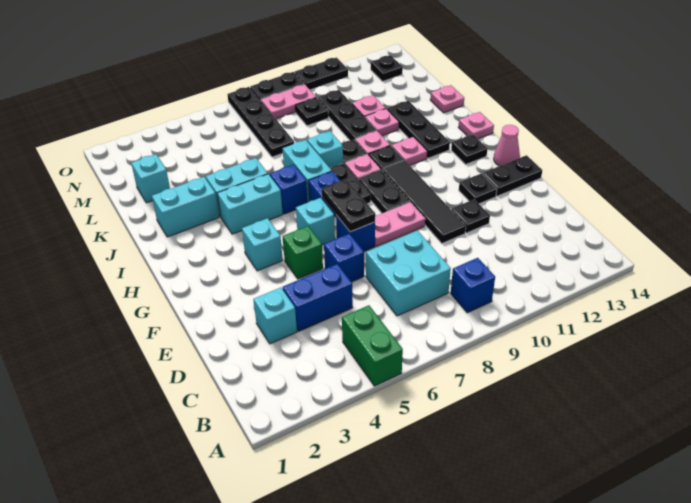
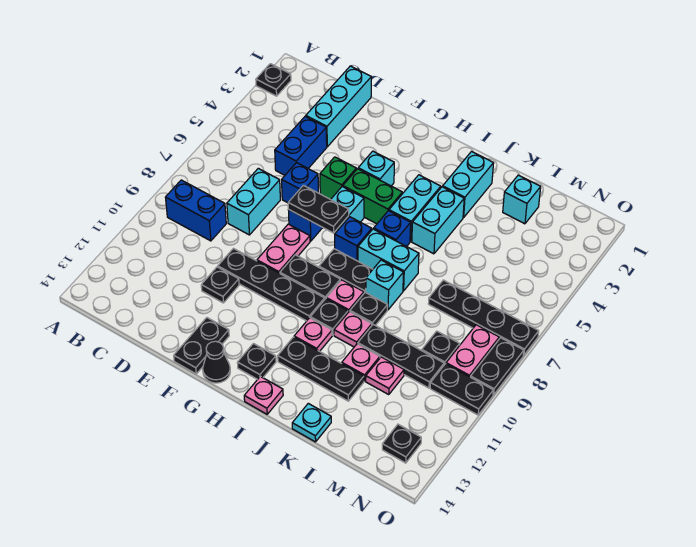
green 1x2 brick [342,305,403,386] -> green 1x2 brick moved to [343,169,402,224]
blue 1x1 brick [451,258,495,313] -> blue 1x2 brick [165,180,226,241]
cyan 2x2 brick [366,231,451,316] -> cyan 1x2 brick [227,168,280,235]
cyan 1x1 brick [253,287,297,344] -> cyan 1x3 brick [306,66,371,147]
black 1x4 tile [383,160,466,243] -> black 1x4 plate [218,248,325,321]
black 1x1 plate [459,173,497,204] -> black 1x1 plate moved to [256,64,291,96]
pink 1x1 cone [494,125,520,166] -> black 1x1 cone [203,341,230,383]
pink 1x1 plate [430,85,464,113] -> cyan 1x1 plate [292,403,331,442]
black 1x2 plate [295,58,348,90] -> black 1x2 plate turned to [430,364,493,415]

